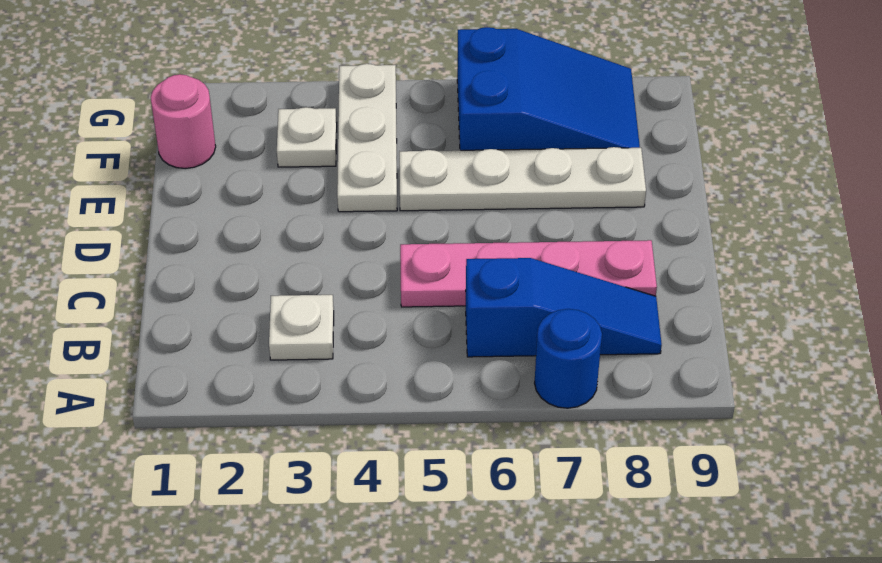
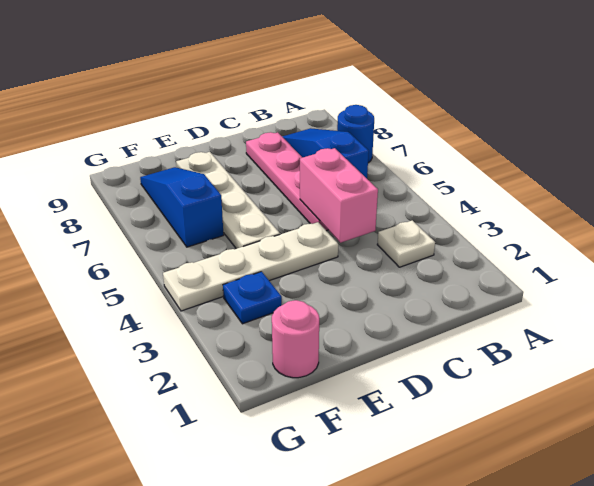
none -> pink 1x2 brick [300,148,378,243]
white 1x3 plate [337,64,397,212] -> white 1x4 plate [163,222,338,311]
white 1x1 plate [277,107,337,167] -> blue 1x1 plate [223,272,282,324]
blue 2x3 slope [457,27,640,150] -> blue 1x3 slope [140,167,224,247]

